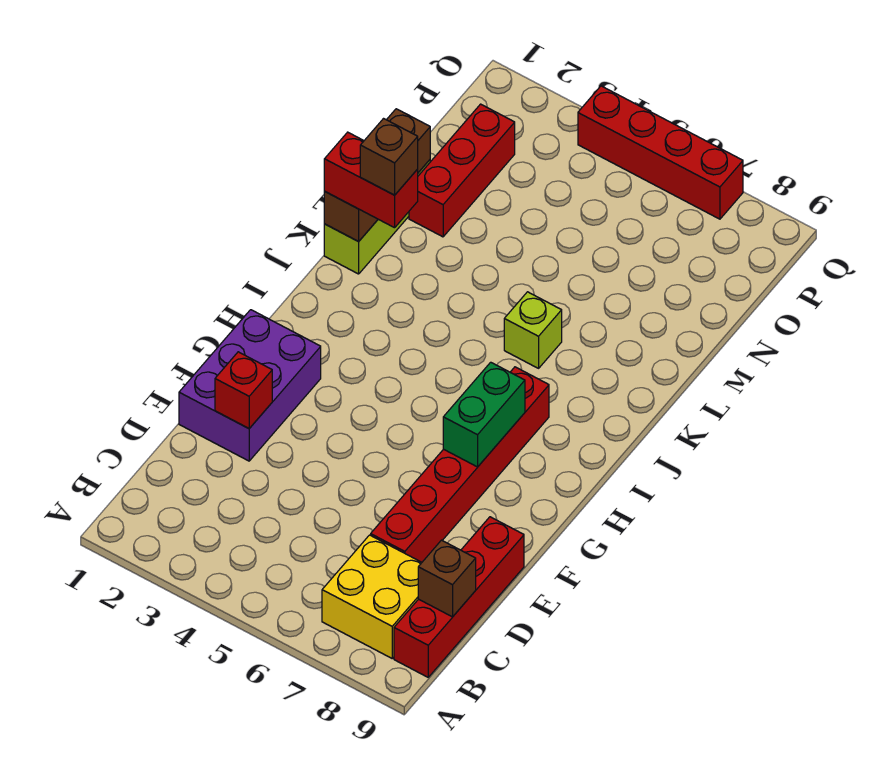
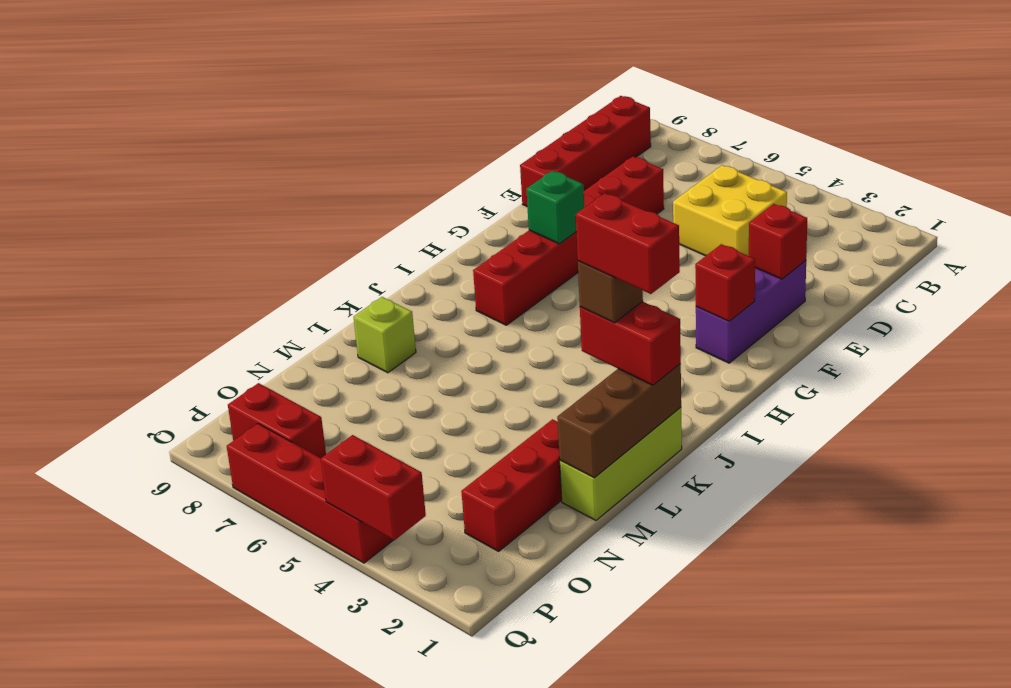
yellow 2x2 brick [322,535,422,658] -> yellow 2x2 brick moved to [673,165,787,256]
brown 1x1 brick [418,540,476,617] -> none
purple 2x3 brick [179,310,321,461] -> purple 1x3 brick [696,261,806,363]
none -> red 1x1 brick [695,244,755,321]
green 1x2 brick [443,362,525,467] -> green 1x1 brick [526,171,584,244]
none -> red 1x2 brick [576,193,680,294]
lime 1x1 brick [504,292,562,368] -> lime 1x1 brick moved to [354,297,416,373]
none -> red 1x2 brick [228,383,326,458]
none -> red 1x2 brick [321,435,426,540]

